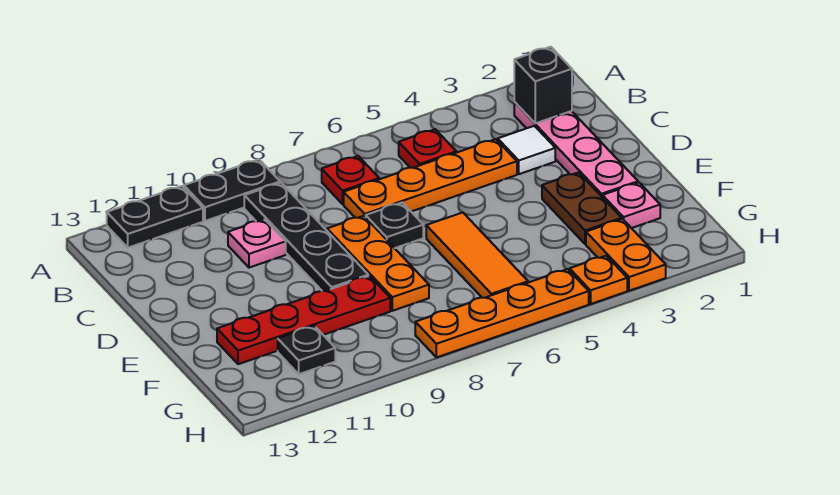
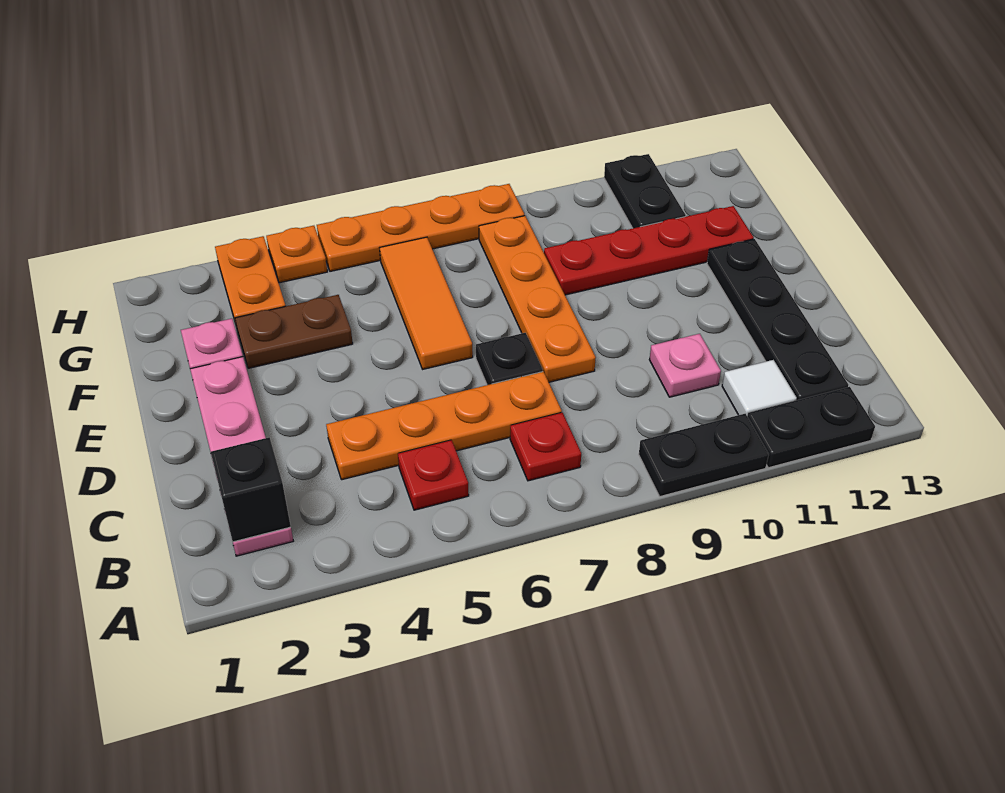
black 1x4 plate [244,183,368,291] -> black 1x4 plate moved to [707,239,848,400]
white 1x1 tile [497,126,555,174] -> white 1x1 tile moved to [722,360,797,415]
orange 1x3 plate [327,216,429,311] -> orange 1x4 plate [479,216,596,382]
brown 1x2 plate [542,172,622,244] -> brown 1x2 plate turned to [235,295,353,368]
black 1x1 plate [278,326,335,374] -> black 1x2 plate [604,154,686,228]

